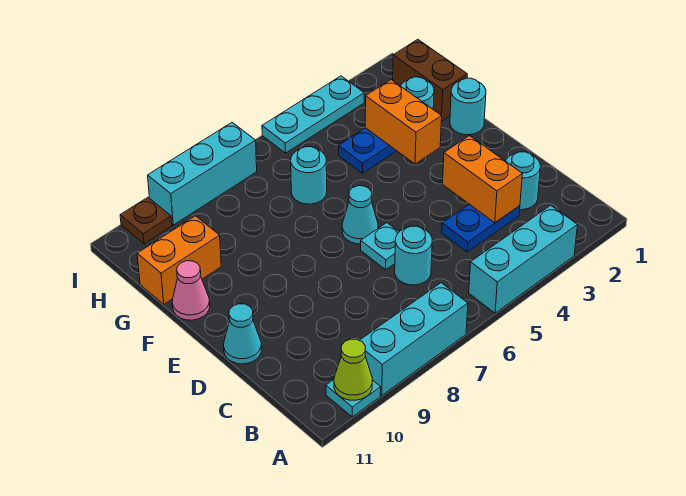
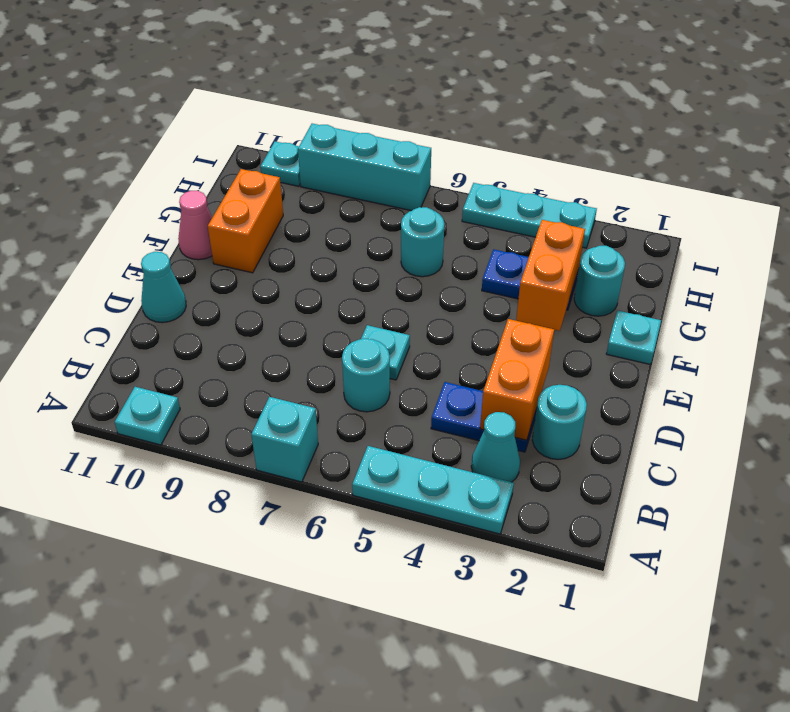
cyan 1x3 brick [469,205,577,313] -> cyan 1x3 plate [352,446,514,534]
cyan 1x3 brick [360,283,468,395] -> cyan 1x1 brick [251,397,318,482]
lime 1x1 cone [334,339,372,400] -> none
cyan 1x1 cone [342,186,378,244] -> cyan 1x1 cone moved to [471,412,520,482]
cyan 1x1 round brick [450,78,486,135] -> cyan 1x1 plate [606,311,661,365]
brown 1x2 brick [393,39,467,121] -> none
orange 1x2 brick [137,216,221,304] -> orange 1x2 brick turned to [208,169,283,273]
brown 1x1 plate [120,197,172,244] -> cyan 1x1 plate [260,142,300,186]

